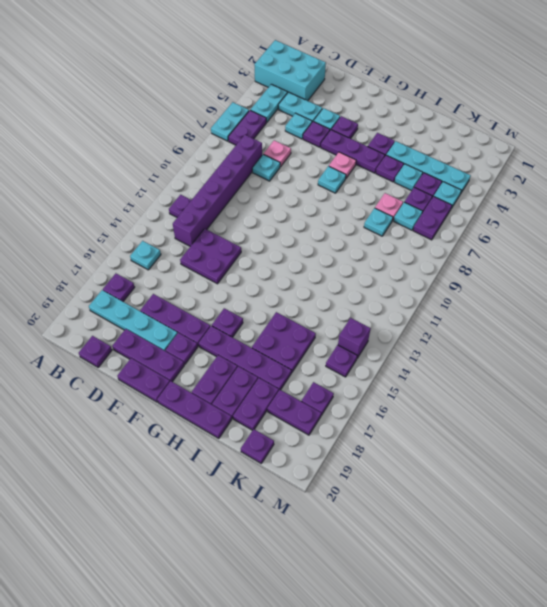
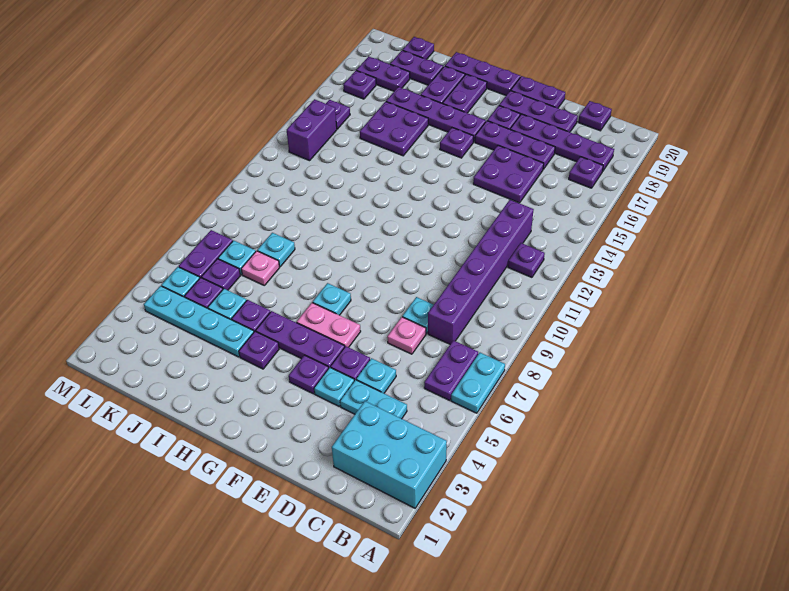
cyan 1x2 plate [251,84,288,122] -> none
cyan 1x1 plate [130,241,161,270] -> none
cyan 1x4 plate [89,290,178,351] -> purple 1x4 plate [510,114,614,171]
purple 2x2 plate [180,229,241,284] -> purple 2x2 plate moved to [473,145,544,203]
pink 1x1 plate [329,152,356,178] -> pink 1x2 plate [297,303,361,347]
purple 1x2 plate [233,378,279,430] -> purple 1x2 plate turned to [390,50,443,85]
purple 1x1 brick [338,318,371,358] -> purple 1x2 brick [287,99,337,161]

